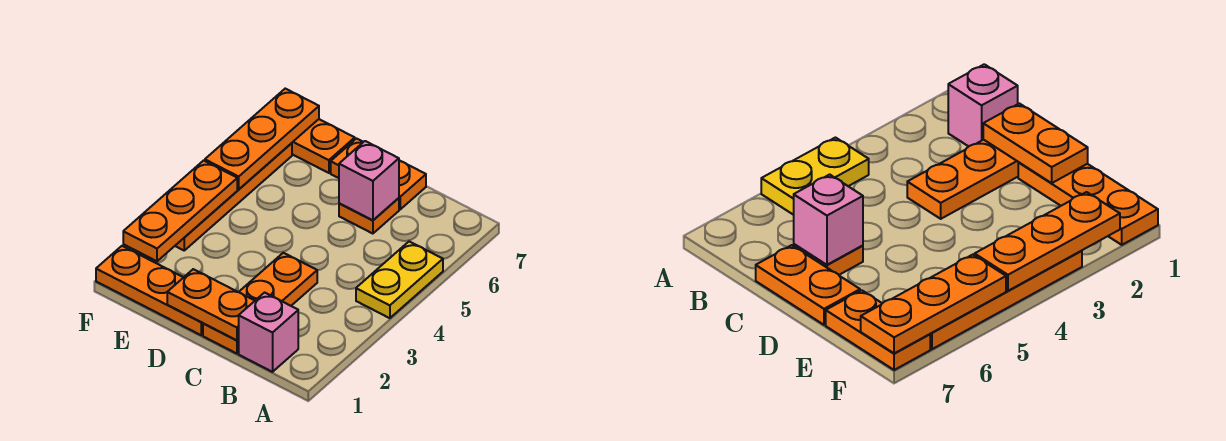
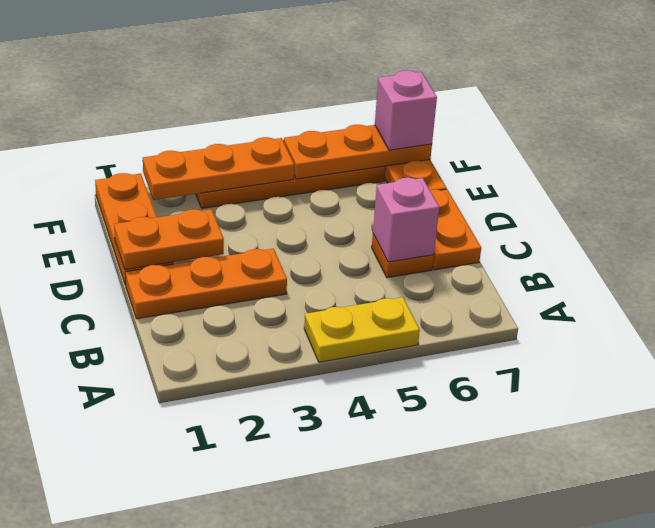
pink 1x1 brick [239,293,298,372] -> pink 1x1 brick moved to [375,70,437,150]
orange 1x2 plate [167,269,254,340] -> orange 1x2 plate turned to [114,209,224,270]

